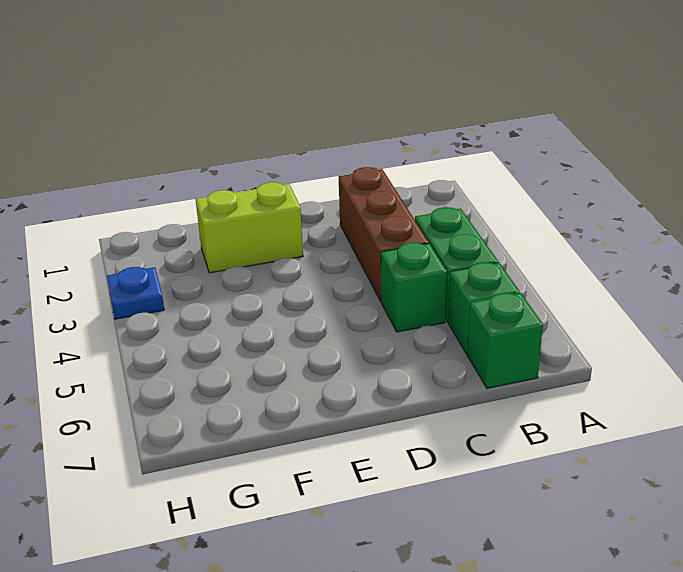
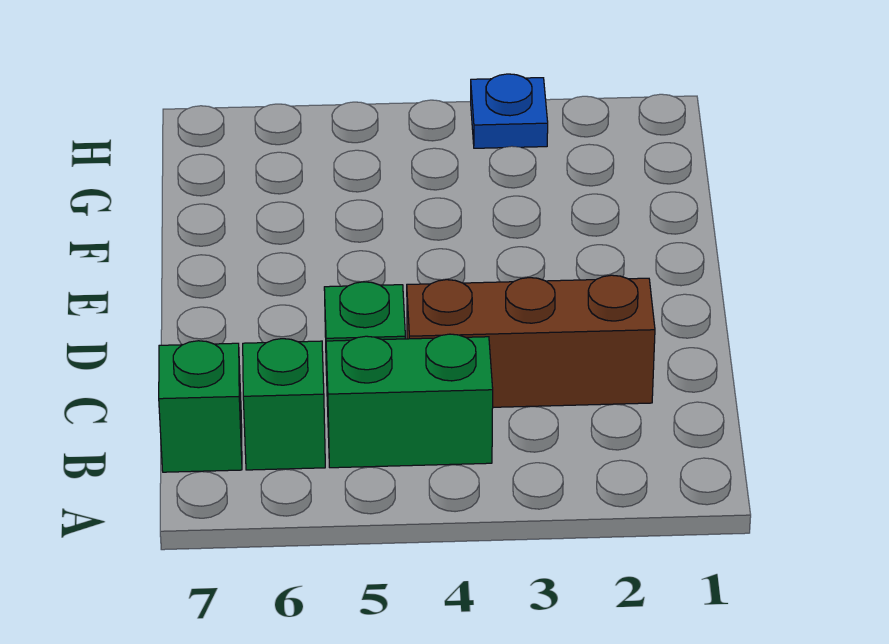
lime 1x2 brick [196,182,303,273] -> none

